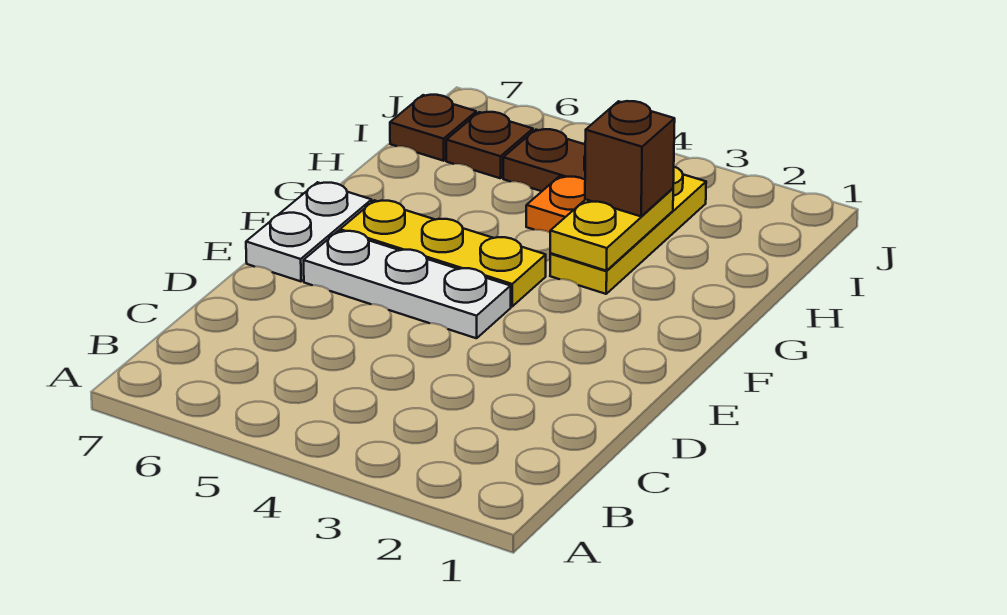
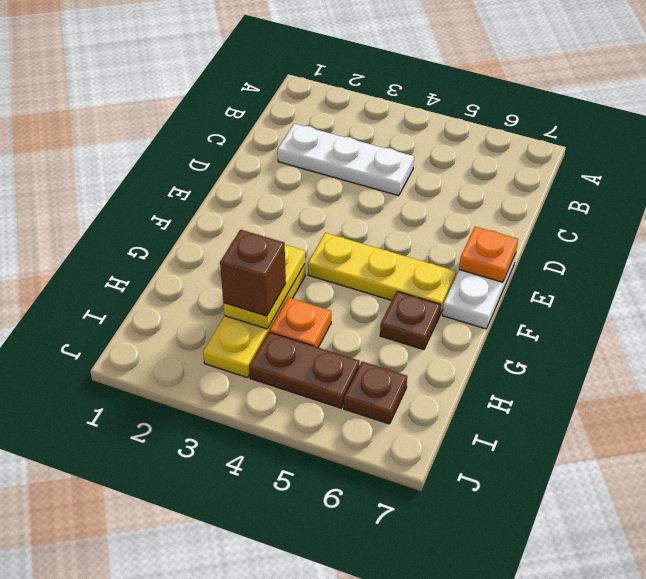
white 1x3 plate [304,231,511,338] -> white 1x3 plate moved to [278,124,414,196]
none -> orange 1x1 plate [459,227,518,282]
brown 1x1 plate [390,95,476,161] -> brown 1x1 plate moved to [380,291,441,350]

